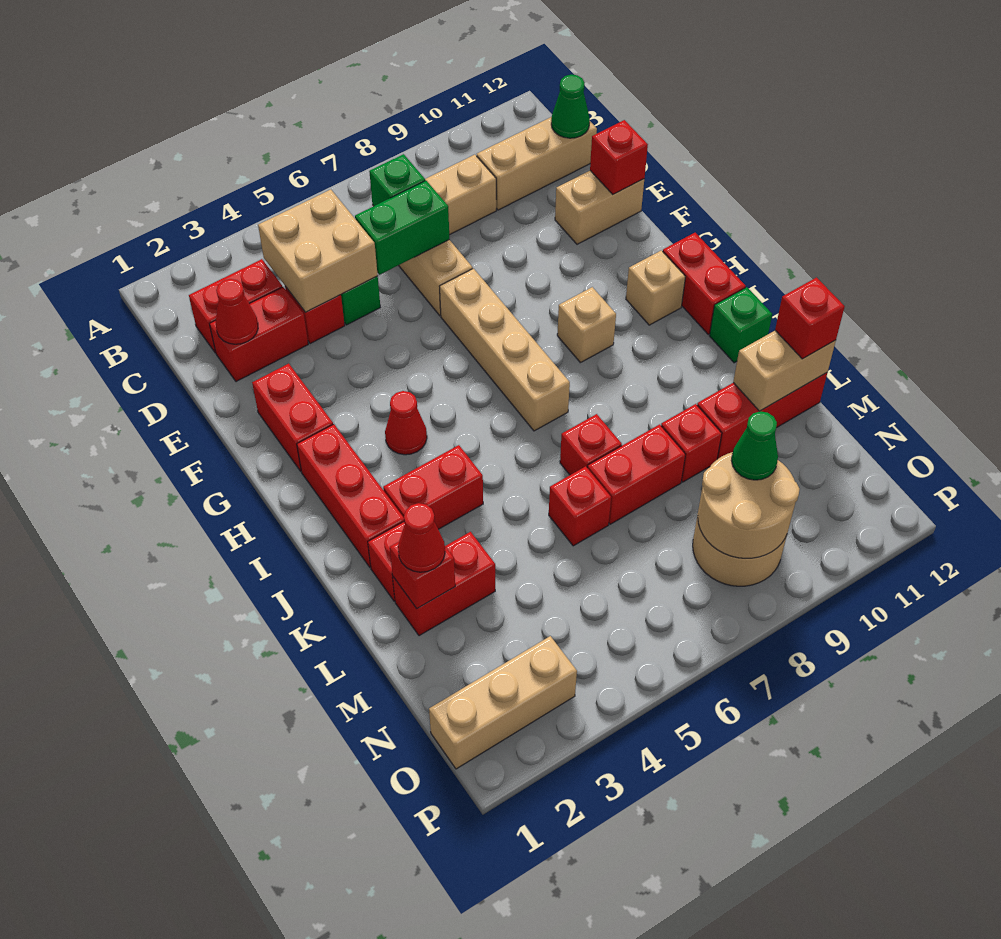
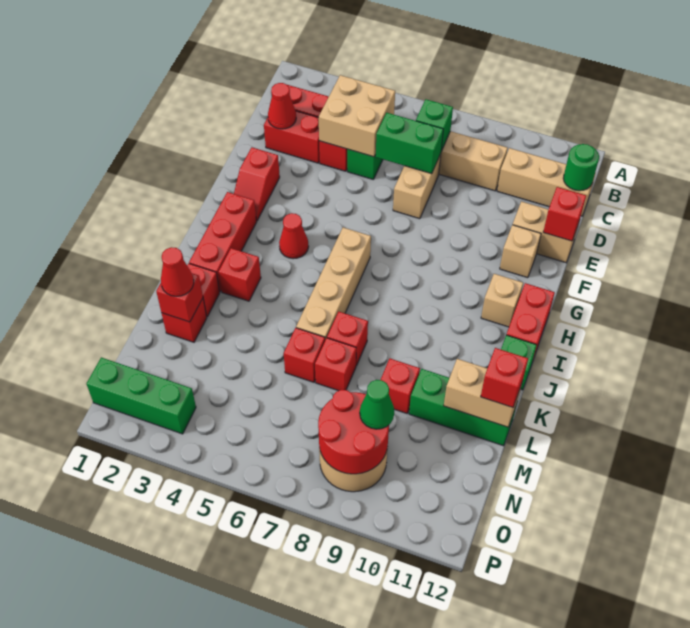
green 1x1 cone [551,75,590,138] -> green 1x1 round brick [563,144,599,191]
red 1x2 brick [252,364,333,471] -> red 1x2 slope [234,148,280,221]
tan 1x4 brick [440,269,570,431] -> tan 1x4 brick moved to [296,227,371,340]
tan 1x1 brick [557,287,616,363] -> tan 1x1 brick moved to [500,225,541,278]
red 1x2 brick [383,445,483,529] -> red 1x1 brick [219,248,261,301]
red 1x2 brick [393,532,495,636] -> red 1x1 brick [162,298,207,342]
red 1x2 brick [587,424,685,524] -> red 1x1 brick [315,338,356,391]
red 1x3 brick [697,373,827,459] -> green 1x3 brick [409,369,517,446]
tan 2x2 round brick [698,452,799,559] -> red 2x2 round brick [318,390,389,474]
tan 1x3 brick [429,636,577,769] -> green 1x3 brick [87,357,196,434]

